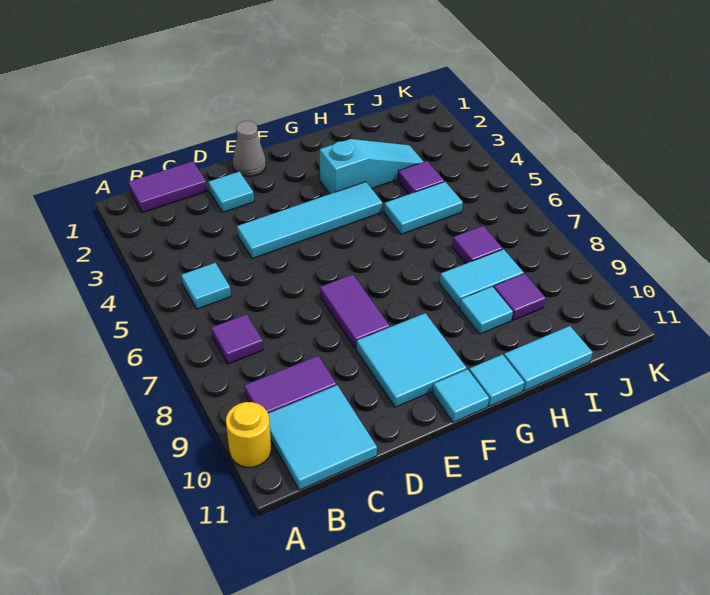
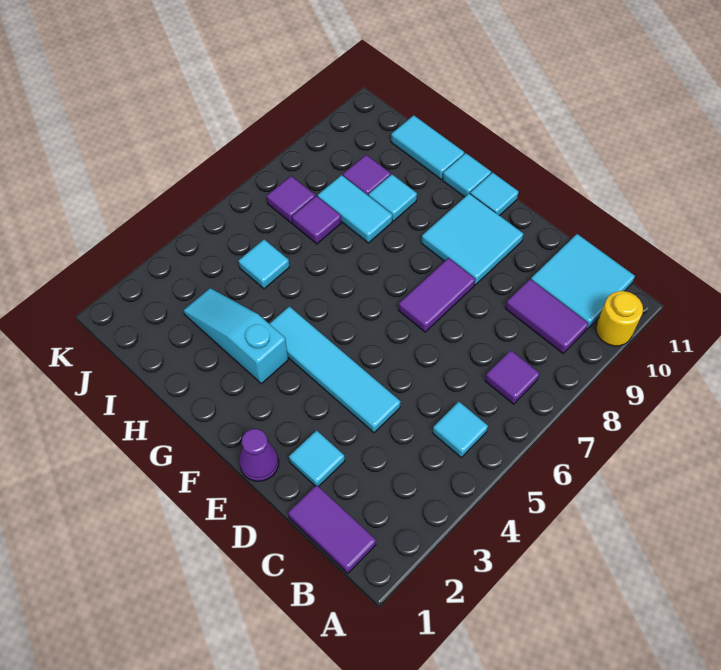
grey 1x1 cone [233,121,266,176] -> purple 1x1 cone [239,429,279,481]
cyan 1x2 tile [384,182,463,234] -> cyan 1x1 tile [238,239,289,289]
purple 1x1 tile [398,161,444,194] -> purple 1x1 tile moved to [267,176,315,223]

